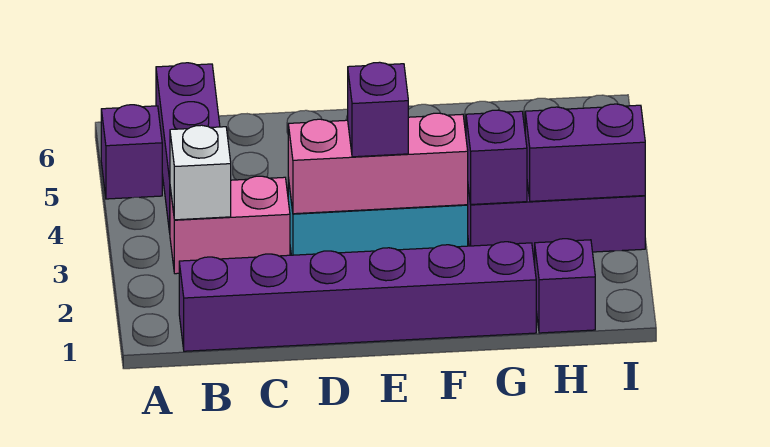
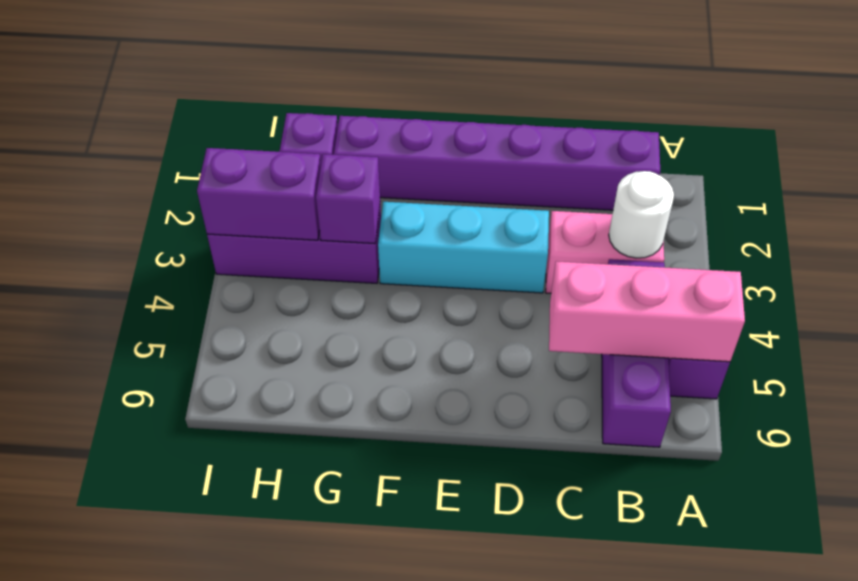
white 1x1 brick [170,125,231,220] -> white 1x1 round brick [609,171,674,258]
pink 1x3 brick [288,113,468,214] -> pink 1x3 brick moved to [549,261,745,362]
purple 1x1 brick [348,62,408,157] -> none

